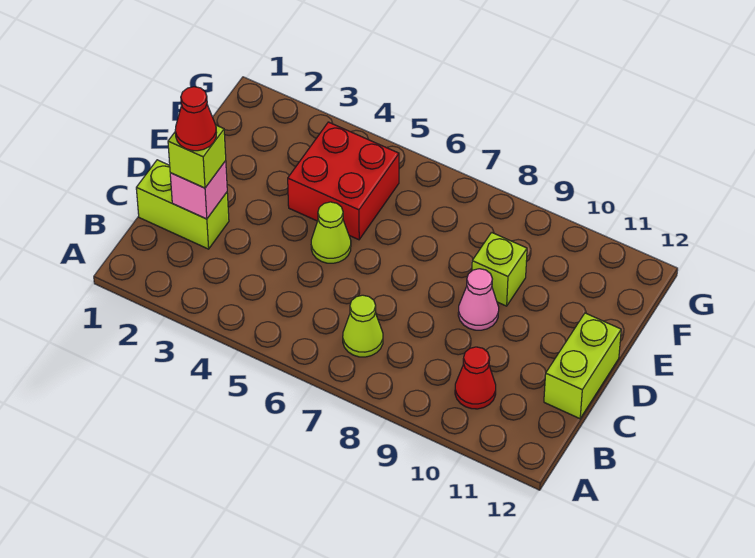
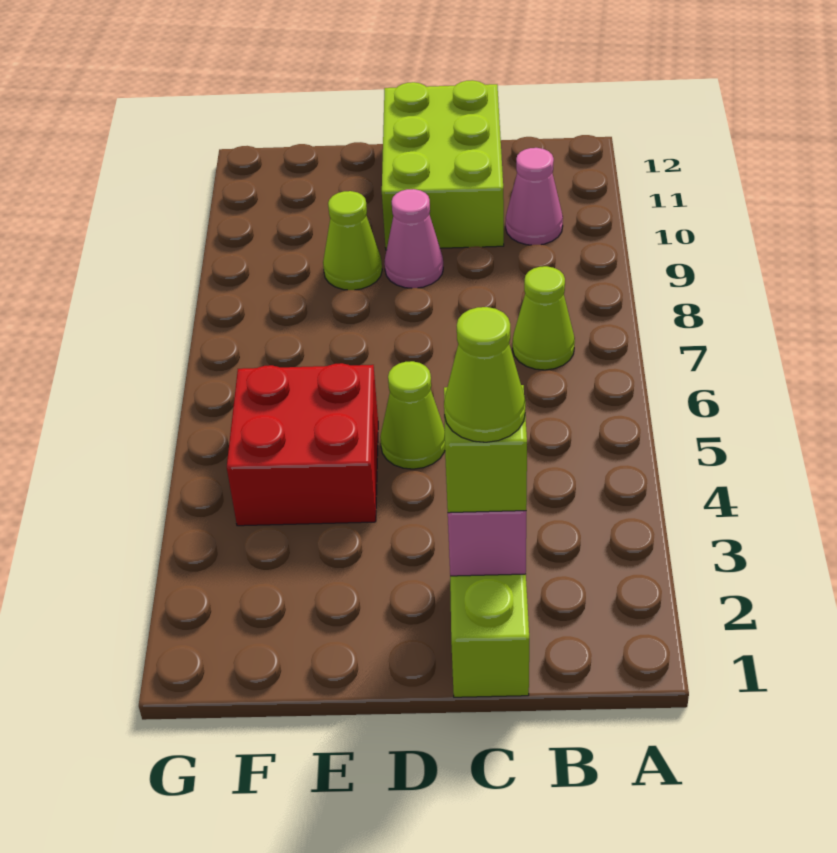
red 1x1 cone [455,347,496,409] -> pink 1x1 cone [506,148,563,245]
red 1x1 cone [175,87,217,151] -> lime 1x1 cone [444,307,525,442]
lime 1x2 brick [544,313,621,419] -> lime 2x3 brick [382,80,504,250]
lime 1x1 brick [472,232,527,306] -> lime 1x1 cone [323,191,382,290]

